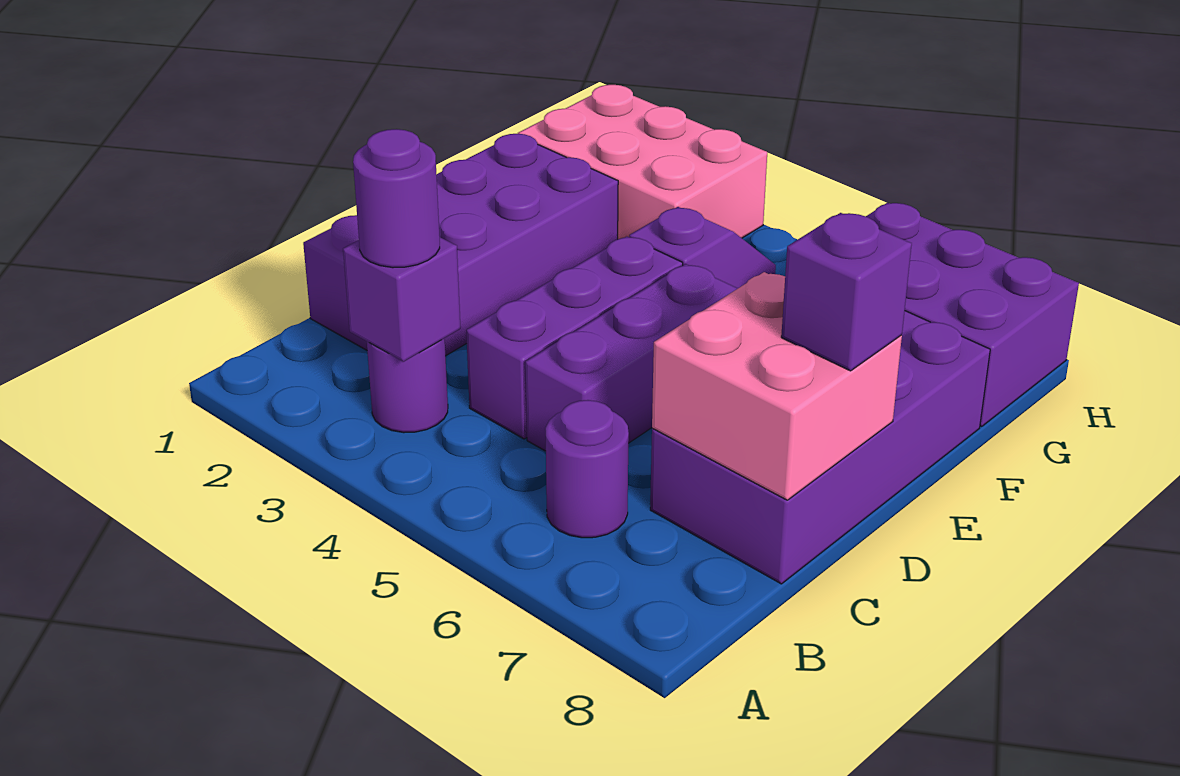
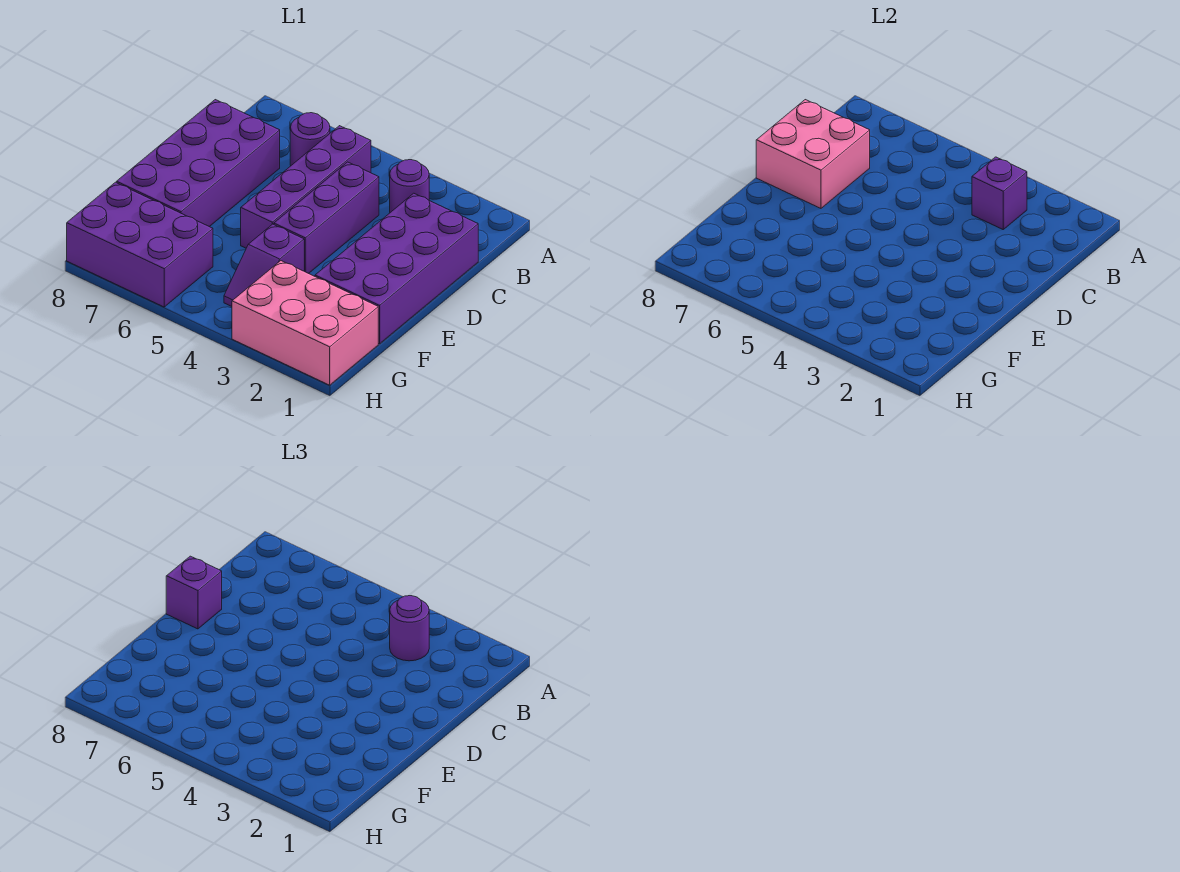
purple 1x3 brick [525,264,738,451] -> purple 1x4 brick [241,126,371,248]

